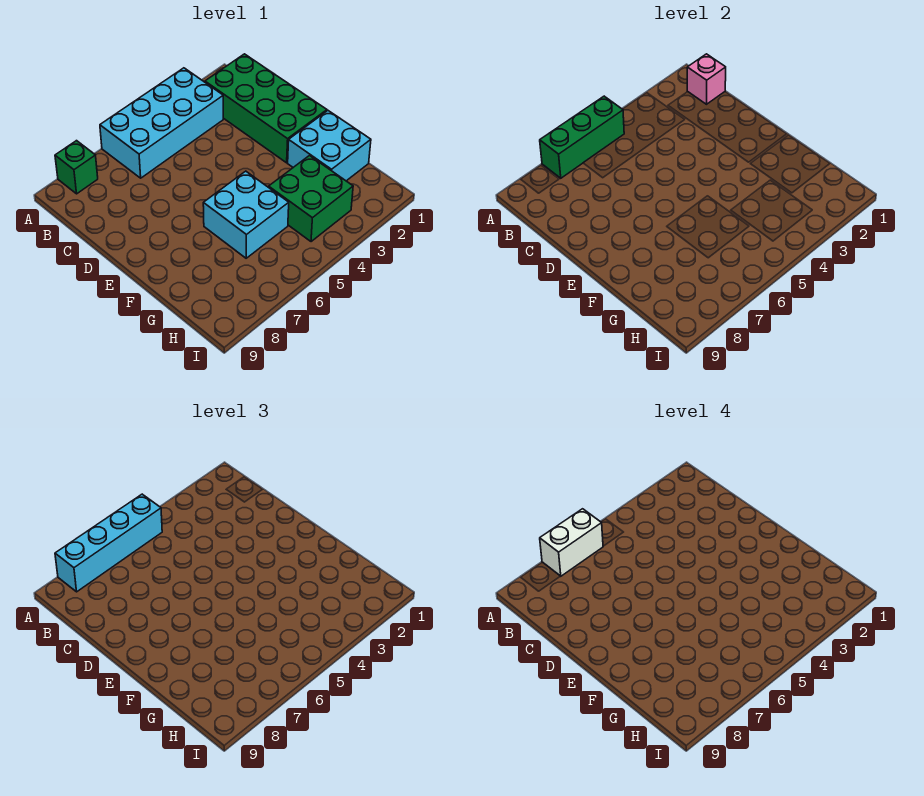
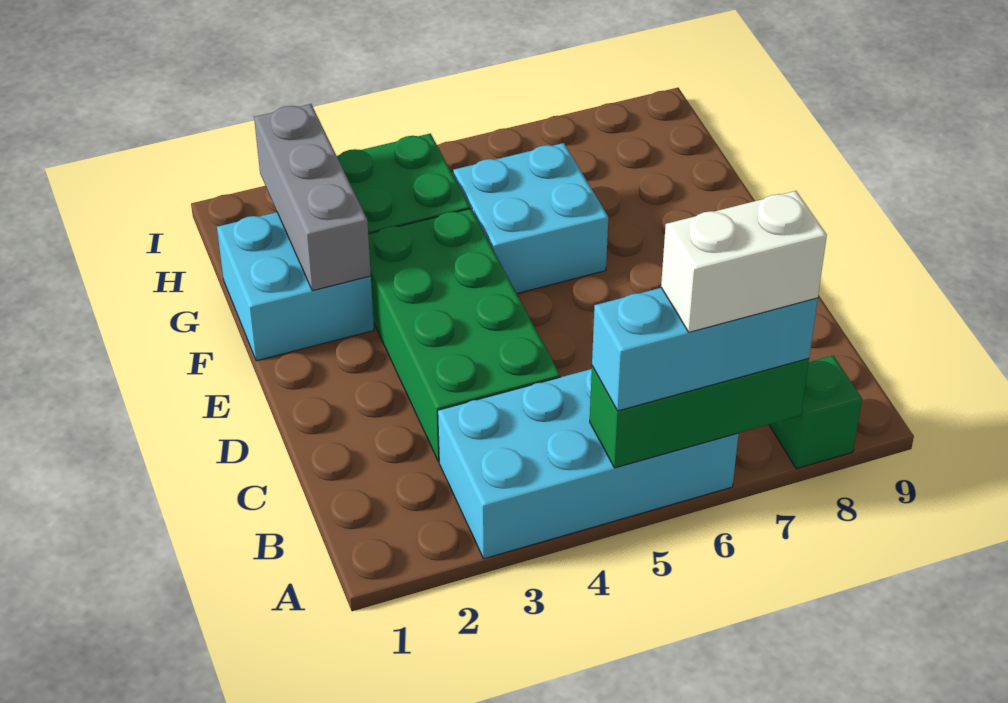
cyan 1x4 brick [55,494,162,592] -> cyan 1x3 brick [592,288,818,411]
green 2x4 brick [205,54,327,163] -> green 2x4 brick moved to [368,209,560,462]
pink 1x1 brick [687,54,726,104] -> none
none -> grey 1x3 brick [254,104,371,291]

